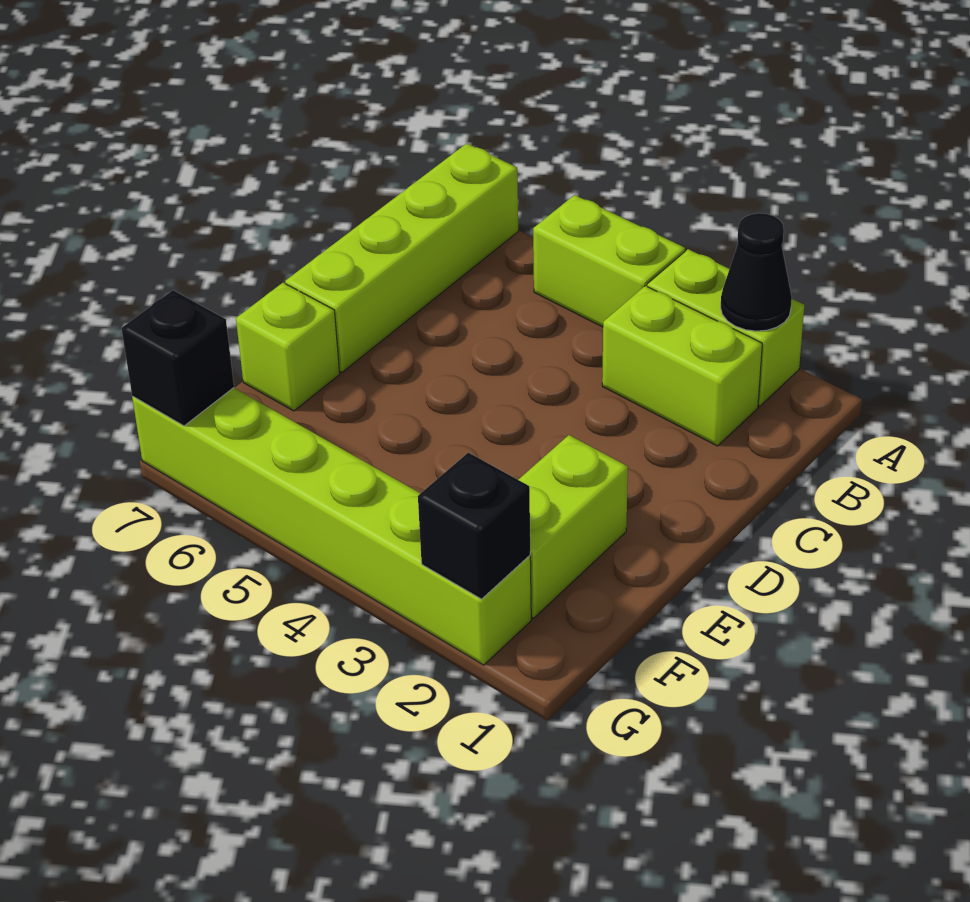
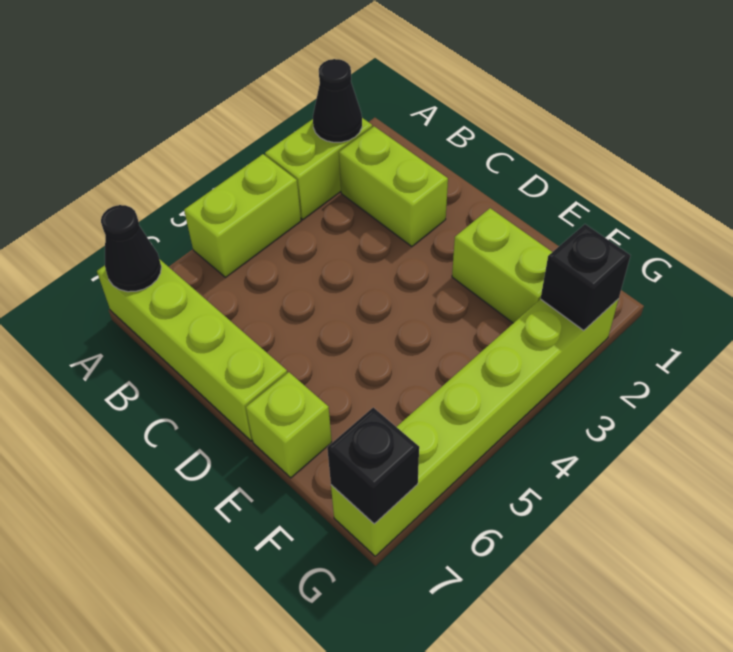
none -> black 1x1 cone [101,205,161,292]
lime 1x2 brick [602,286,762,446] -> lime 1x2 brick turned to [339,126,448,247]

